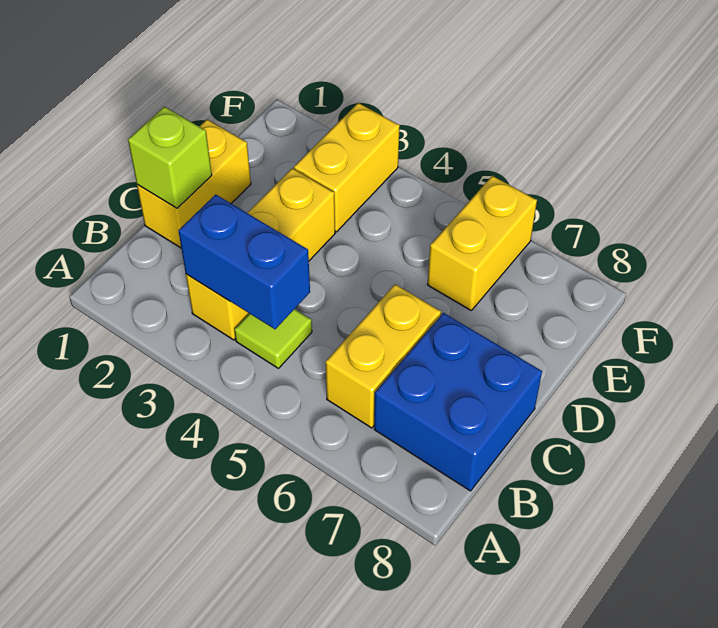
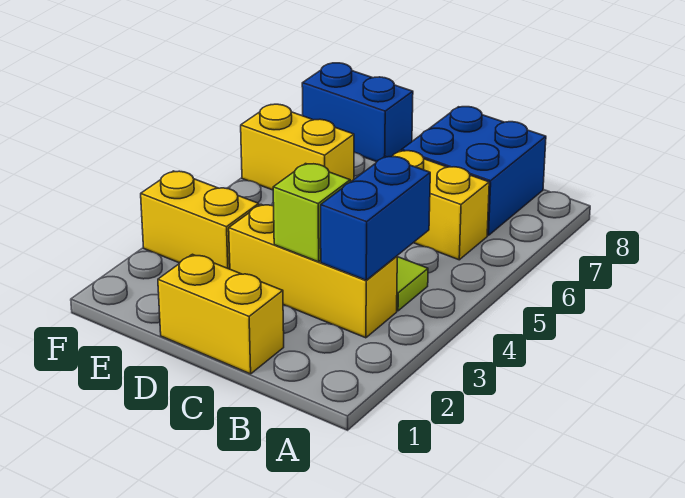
lime 1x1 brick [128,107,212,208] -> lime 1x1 brick moved to [273,164,350,262]
none -> blue 1x2 brick [302,63,413,162]

